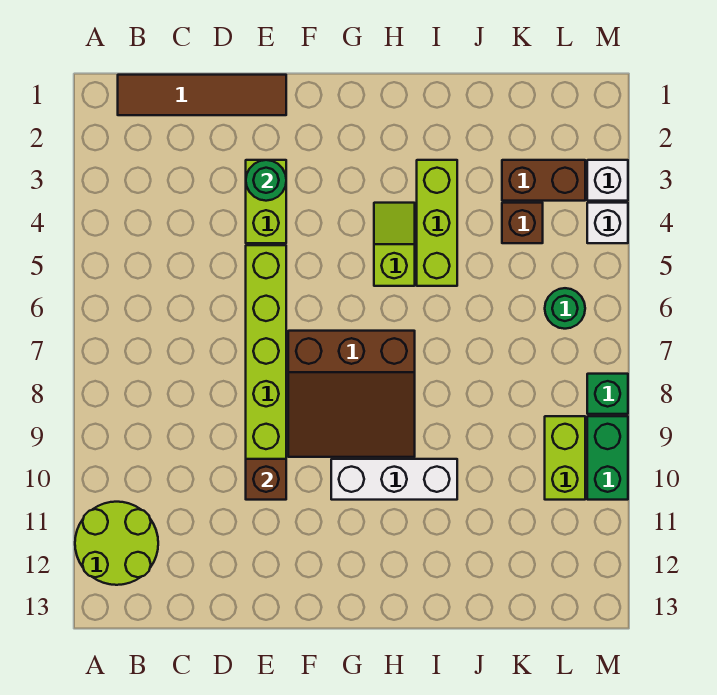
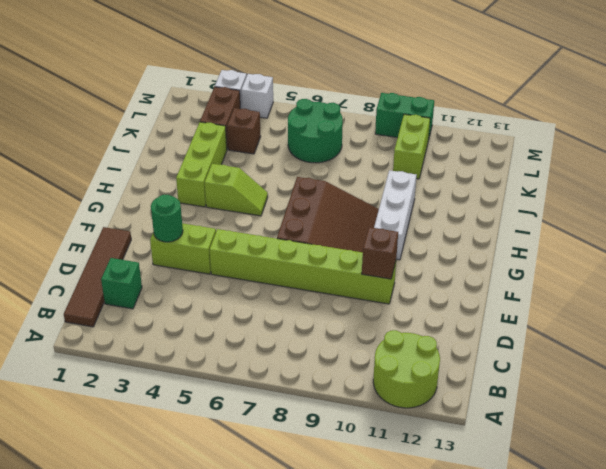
lime 1x2 slope [374,203,415,286] -> lime 1x2 slope turned to [205,164,268,216]
lime 1x3 brick [417,160,457,286] -> lime 1x3 brick turned to [176,122,227,207]
green 1x1 round brick [545,288,585,329] -> green 2x2 round brick [288,99,343,163]
lime 1x2 brick [545,416,585,500] -> lime 1x2 brick turned to [393,114,430,179]
green 1x1 brick [587,374,628,414] -> green 1x1 brick moved to [101,258,142,309]

